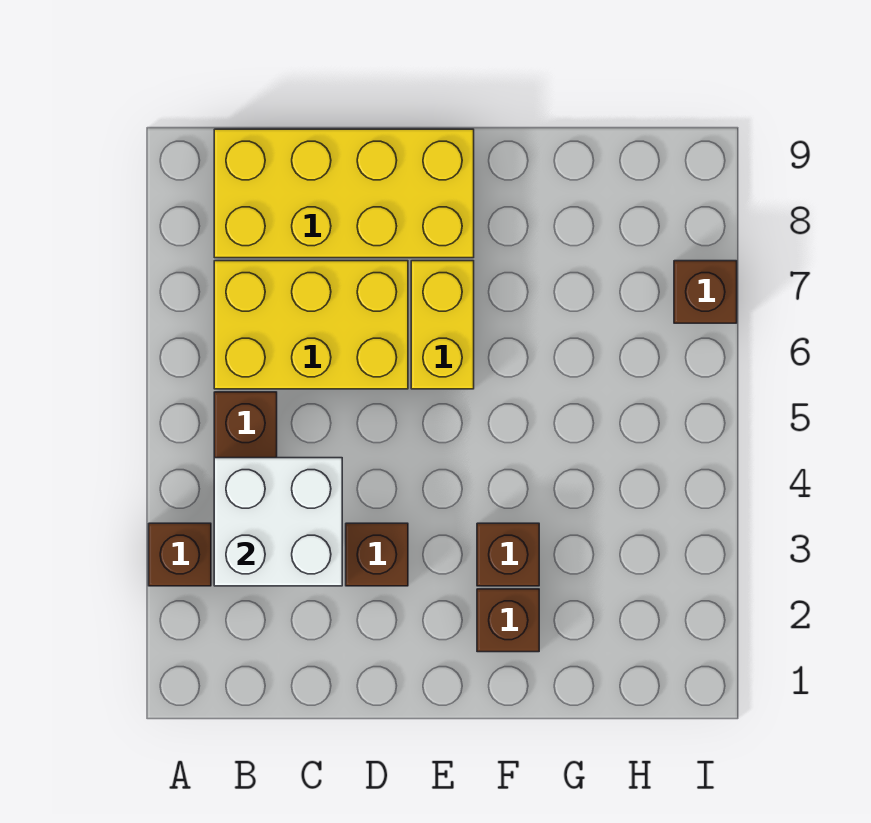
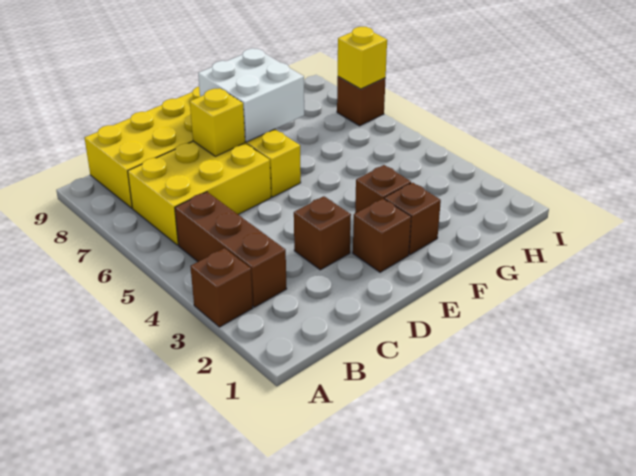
white 2x2 brick [214,458,342,586] -> white 2x2 brick moved to [198,48,304,142]
none -> yellow 1x1 brick [190,89,245,156]
none -> brown 1x1 brick [353,199,411,272]
none -> yellow 1x1 brick [338,27,387,89]

